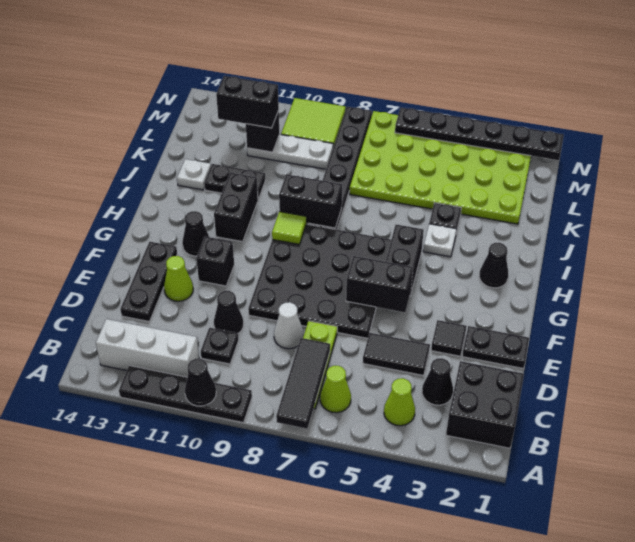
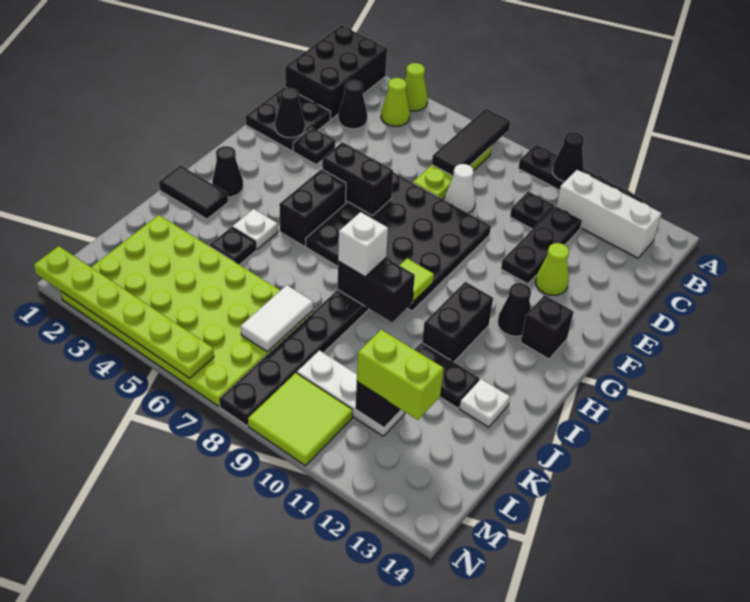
black 2x2 brick [446,361,524,448] -> black 2x3 brick [285,25,387,119]
lime 1x1 cone [320,366,351,413] -> lime 1x1 cone moved to [405,63,428,111]
black 1x2 tile [363,333,430,375] -> black 1x2 tile moved to [159,165,228,219]
black 1x1 cone [214,291,244,333] -> black 1x1 cone moved to [275,88,305,138]
black 1x3 plate [120,242,177,322] -> black 1x3 plate moved to [501,206,582,284]
black 1x2 plate [462,326,529,368] -> black 2x2 plate [246,87,330,151]
black 1x1 tile [431,320,467,356] -> black 1x1 plate [293,128,335,164]
black 1x1 brick [196,237,234,286] -> black 1x1 brick moved to [521,295,574,359]
none -> white 1x1 brick [338,212,388,277]
none -> white 1x2 tile [241,285,313,352]
black 1x2 brick [216,76,279,128] -> lime 1x2 brick [357,330,444,420]
black 1x6 plate [395,108,564,160] -> lime 1x6 plate [34,246,214,378]

